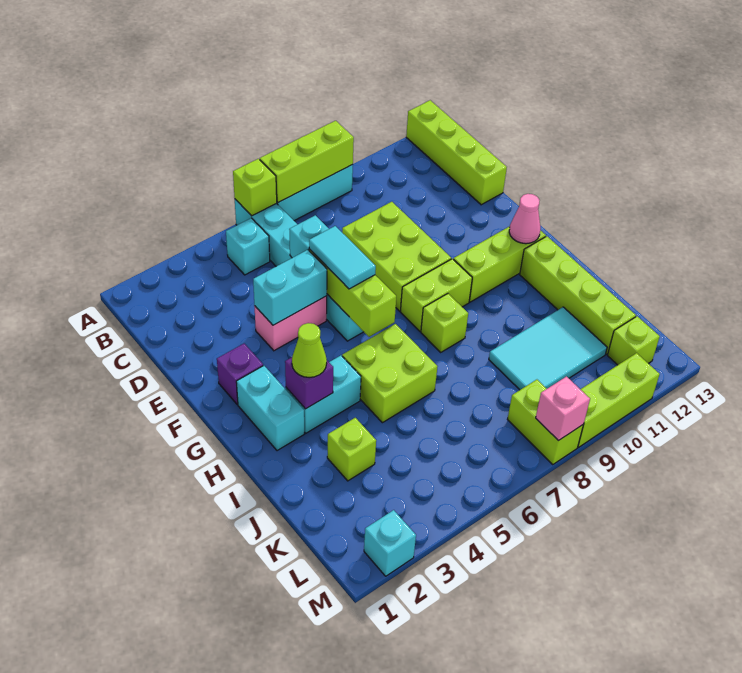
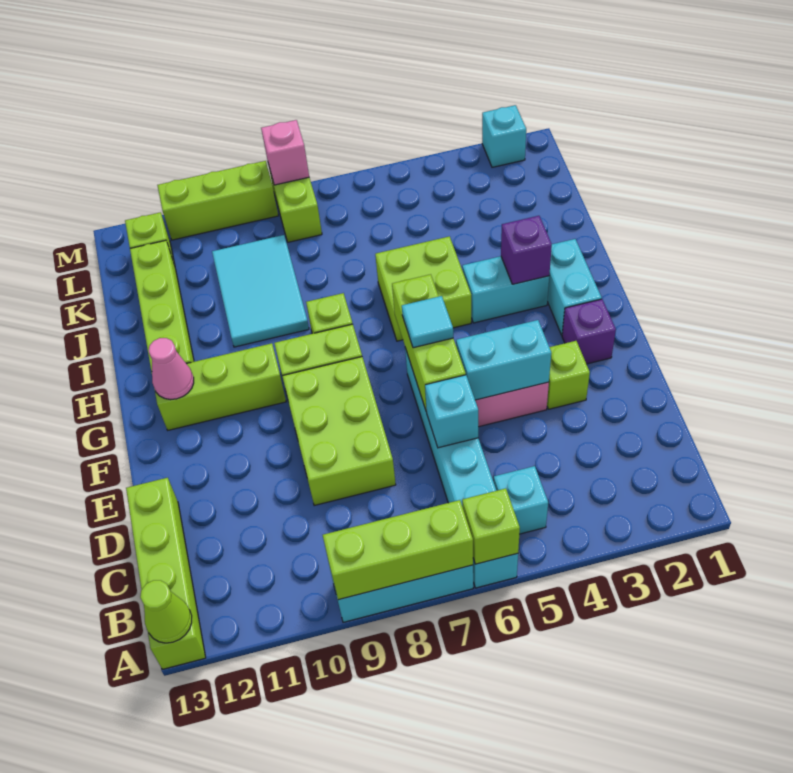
cyan 1x2 tile [309,226,376,289] -> cyan 1x1 tile [402,296,453,348]
lime 1x1 cone [292,323,327,378] -> lime 1x1 cone moved to [140,580,192,643]
lime 1x1 brick [327,418,376,481] -> lime 1x1 brick moved to [547,341,590,409]
cyan 2x3 tile [489,307,607,390] -> cyan 2x3 tile turned to [212,235,309,347]

